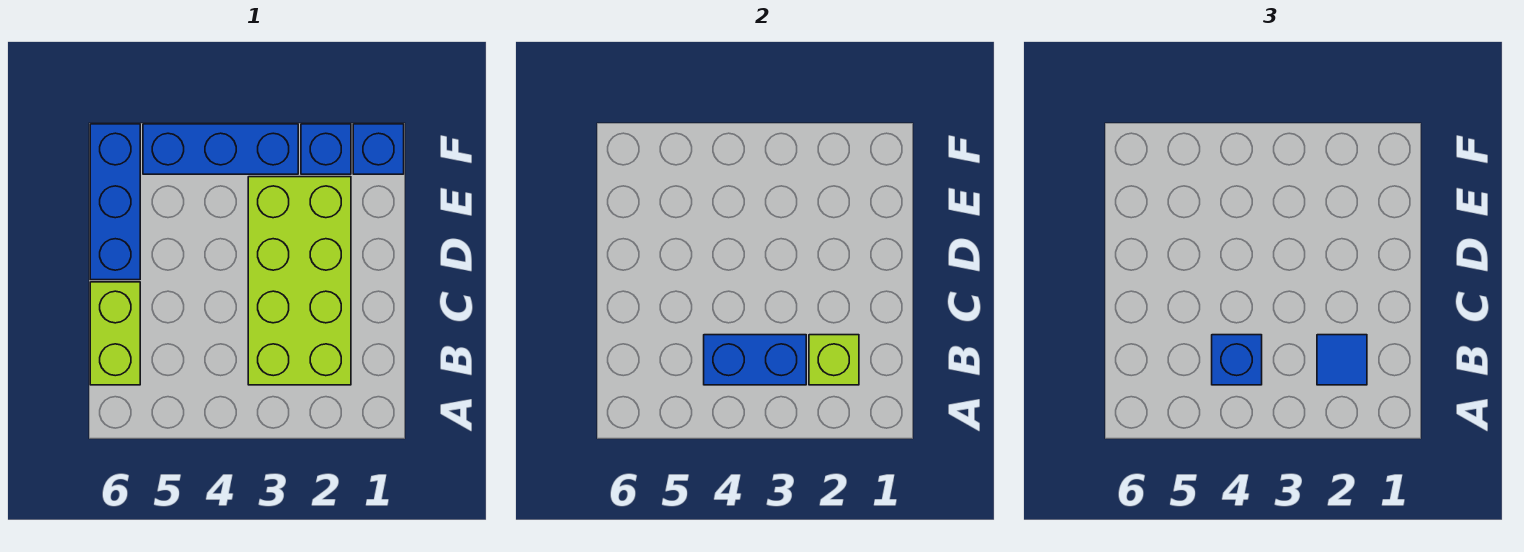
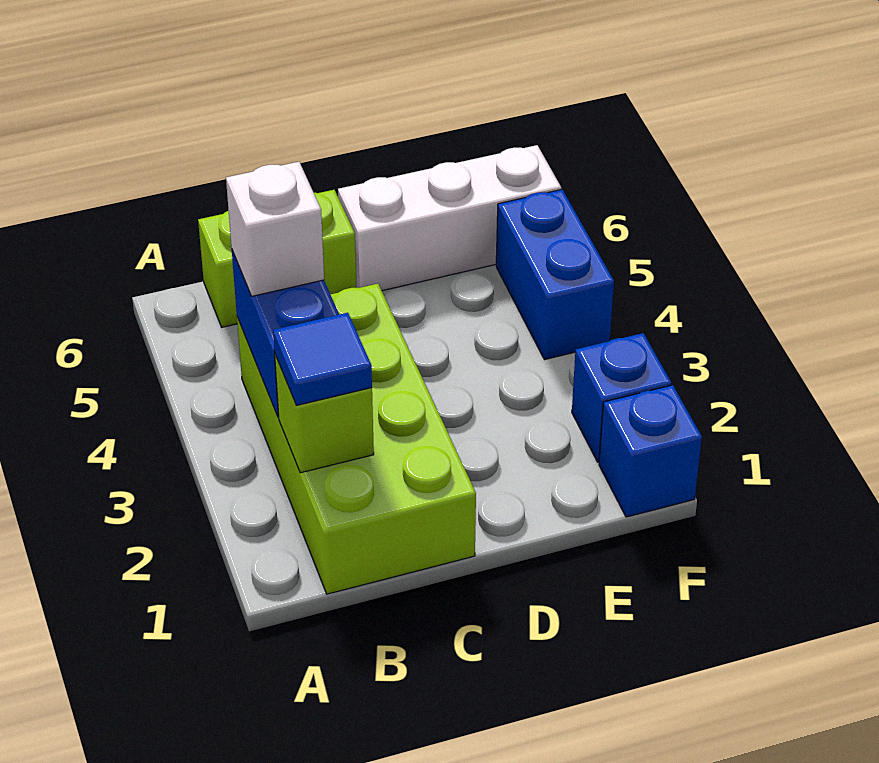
lime 2x4 brick [248,177,351,385] -> lime 2x4 brick turned to [237,284,476,594]
blue 1x1 brick [1212,335,1262,385] -> white 1x1 brick [226,162,324,296]
blue 1x3 brick [90,124,140,280] -> white 1x3 brick [338,145,561,291]
blue 1x3 brick [143,124,298,174] -> blue 1x2 brick [496,190,614,360]

